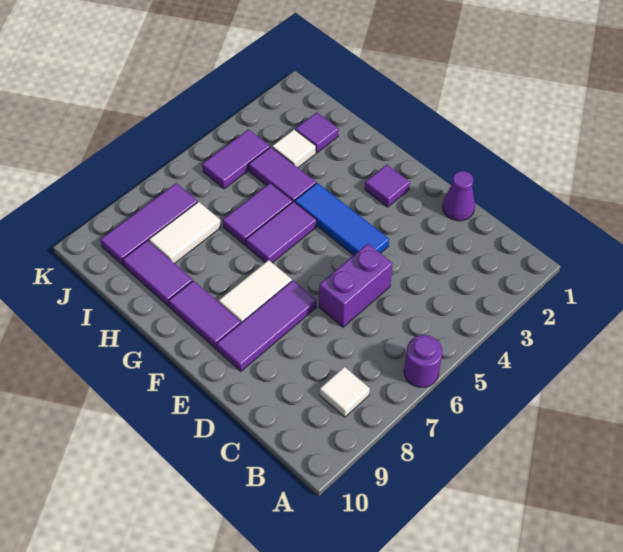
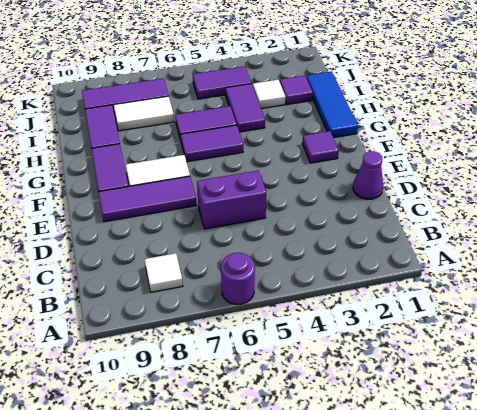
blue 1x3 tile [295,183,389,255] -> blue 1x3 tile moved to [306,71,358,138]

